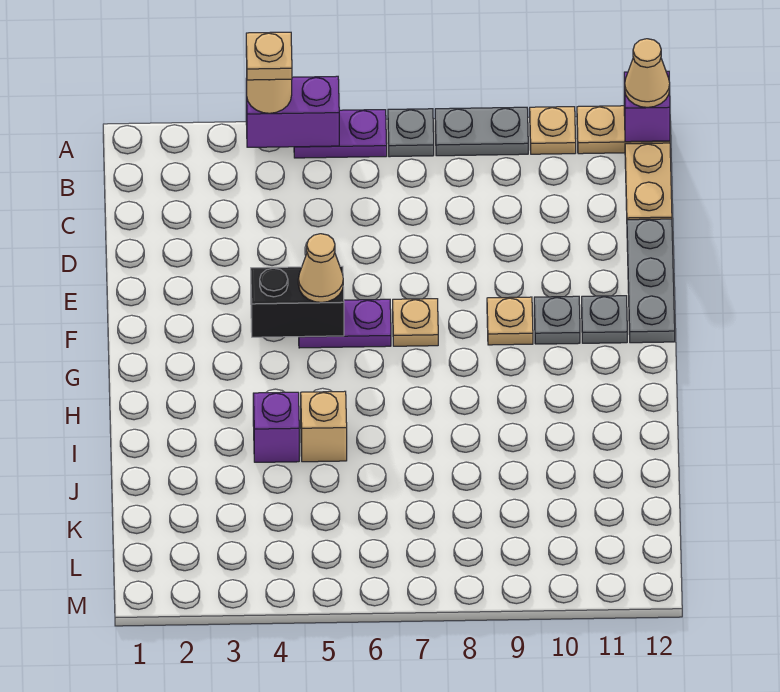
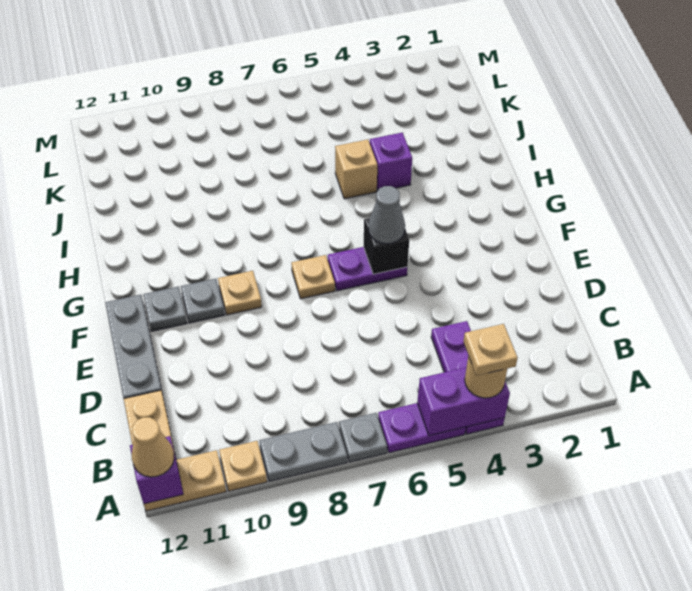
none -> purple 1x3 plate [431,321,505,434]
black 1x2 brick [251,266,344,337] -> black 1x1 brick [364,218,409,274]
tan 1x1 cone [298,234,343,302] -> grey 1x1 cone [368,186,405,244]

